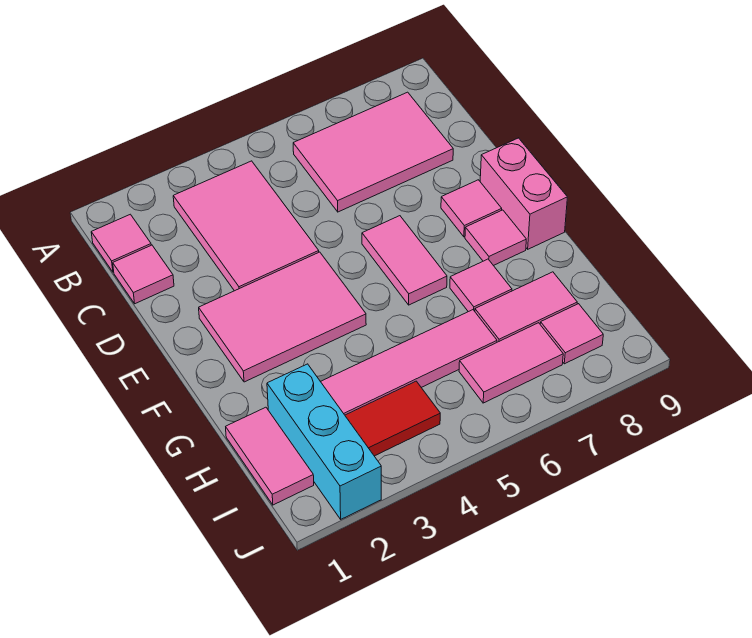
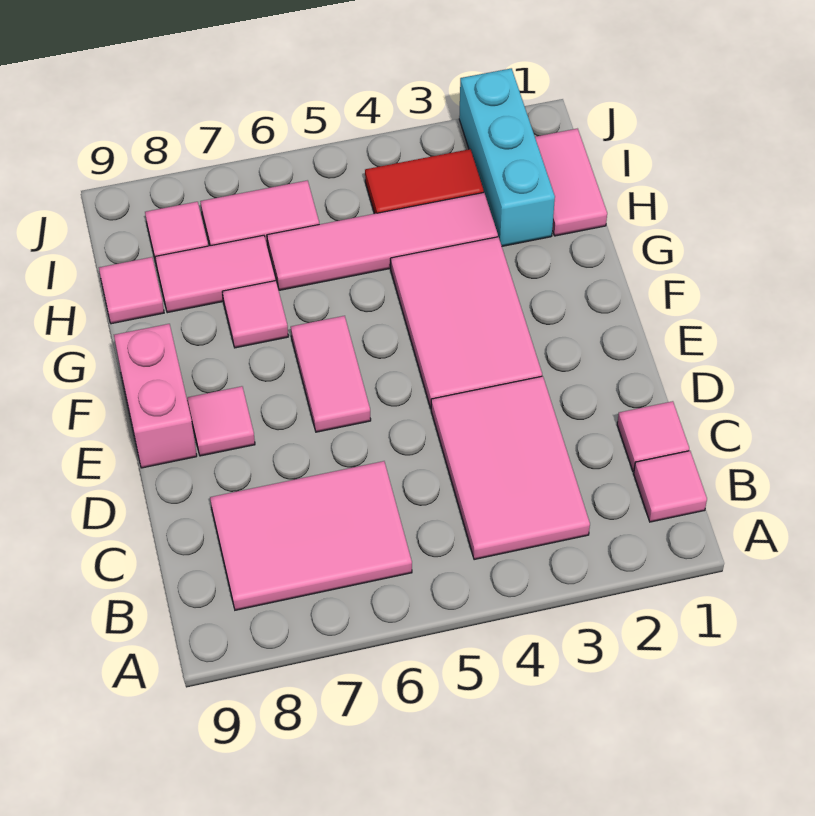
pink 2x3 tile [199,252,366,382] -> pink 2x3 tile turned to [391,237,542,408]
pink 1x1 tile [465,210,526,266] -> pink 1x1 tile moved to [99,257,164,324]

